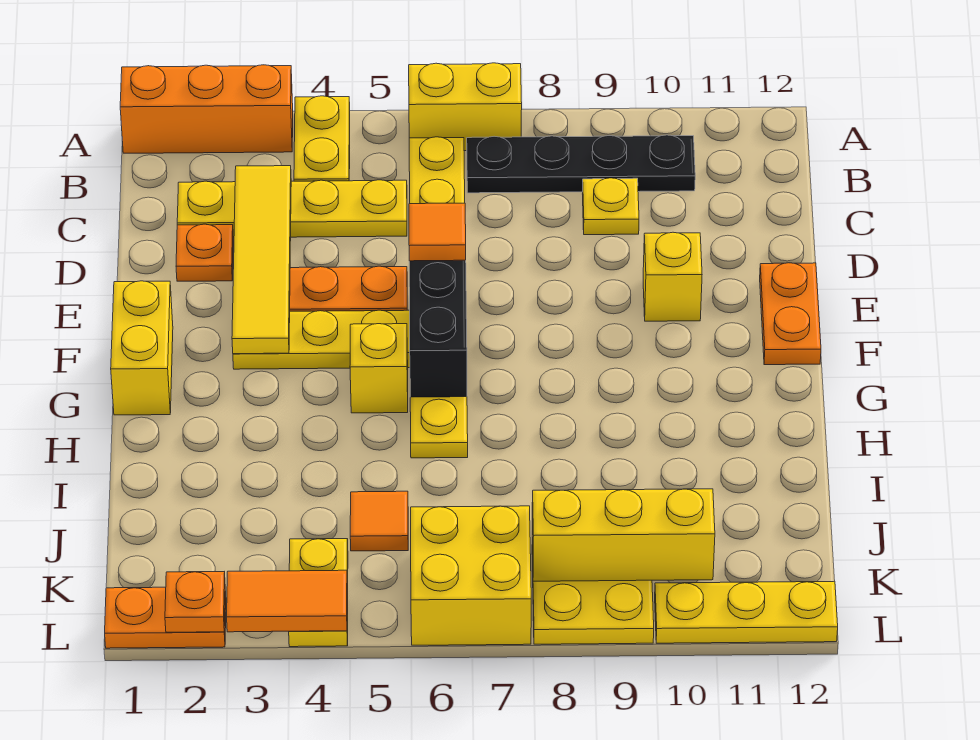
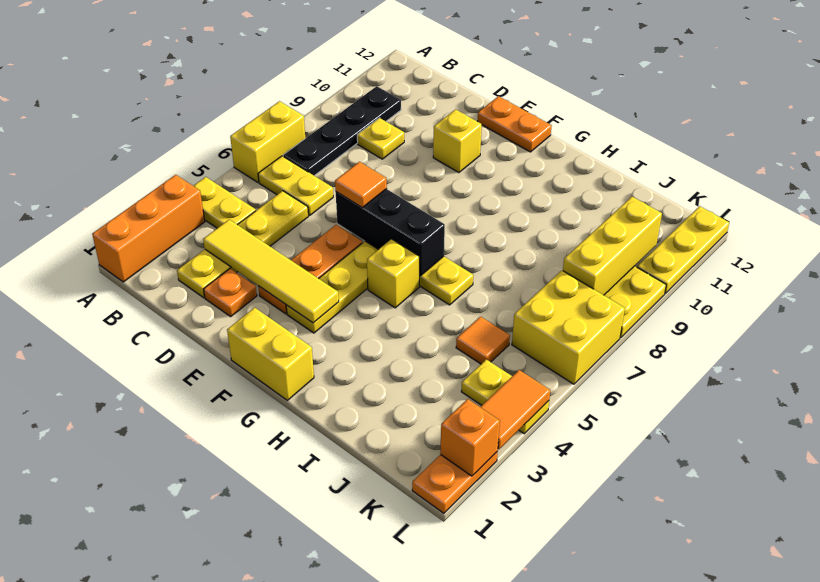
orange 1x1 plate [165,572,225,632] -> orange 1x1 brick [440,399,500,476]

